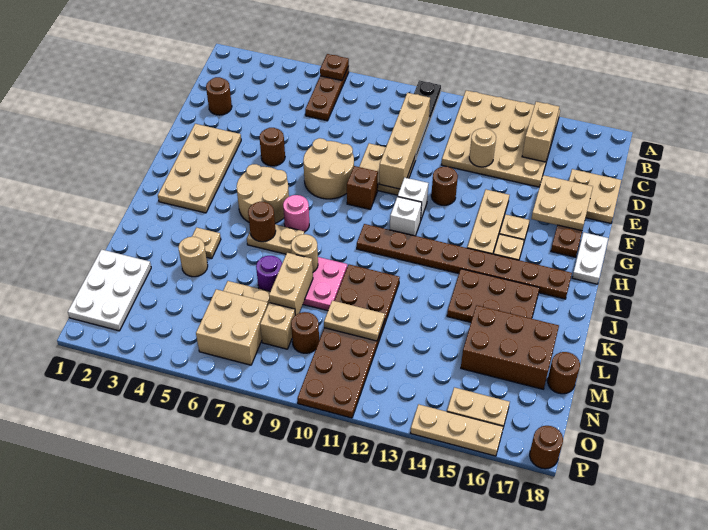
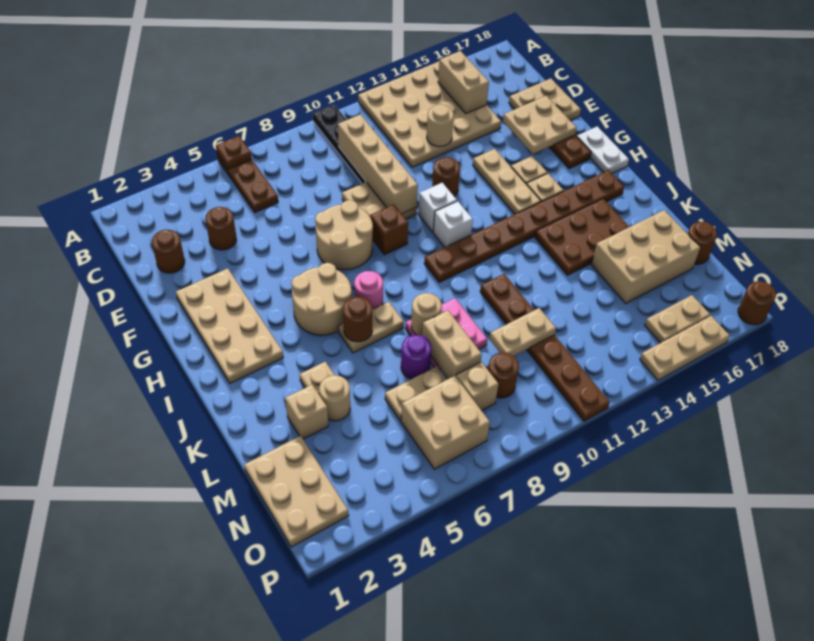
brown 1x1 round brick [259,128,285,166] -> brown 1x1 round brick moved to [205,207,236,250]
brown 2x6 plate [297,265,400,418] -> brown 1x6 plate [480,274,610,421]
none -> tan 1x1 brick [285,385,328,439]
brown 2x3 brick [461,305,559,389] -> tan 2x3 brick [591,210,700,303]
white 2x3 plate [68,250,151,331] -> tan 2x3 plate [244,436,349,547]

